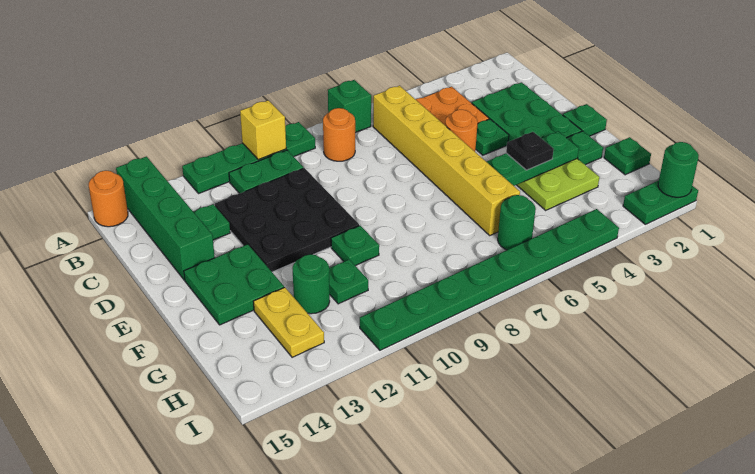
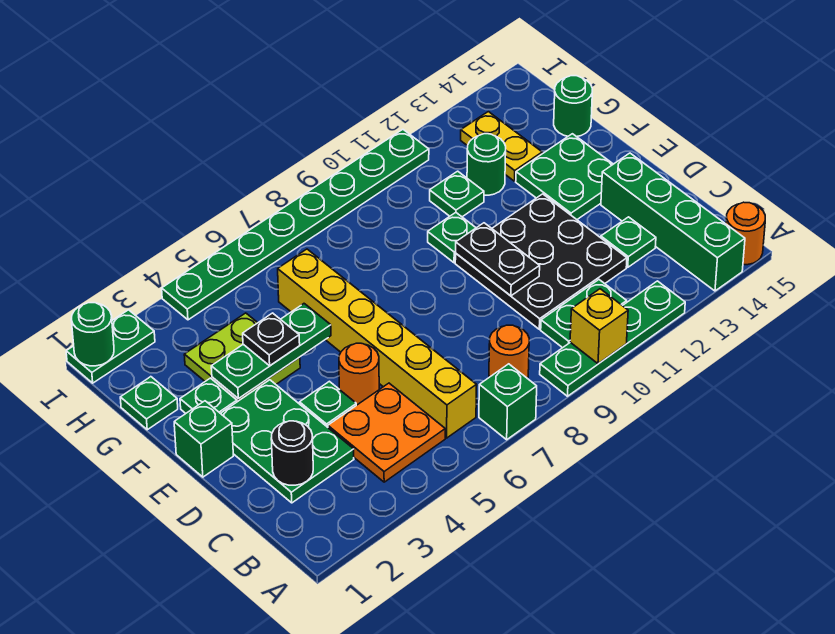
none -> black 1x1 round brick [271,421,313,485]
none -> black 1x2 plate [456,223,540,296]
green 1x1 plate [563,104,607,136] -> green 1x1 brick [174,401,233,477]
green 1x1 round brick [498,195,536,250] -> green 1x1 round brick moved to [554,76,592,137]

